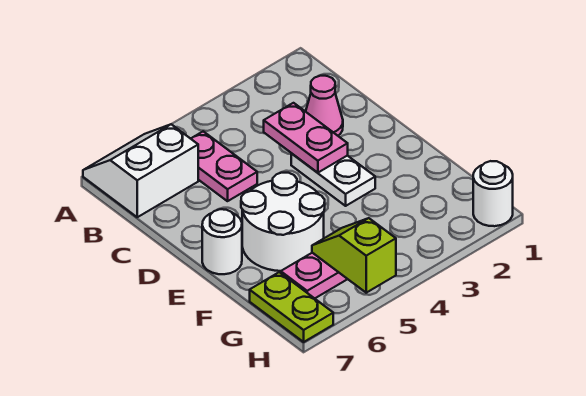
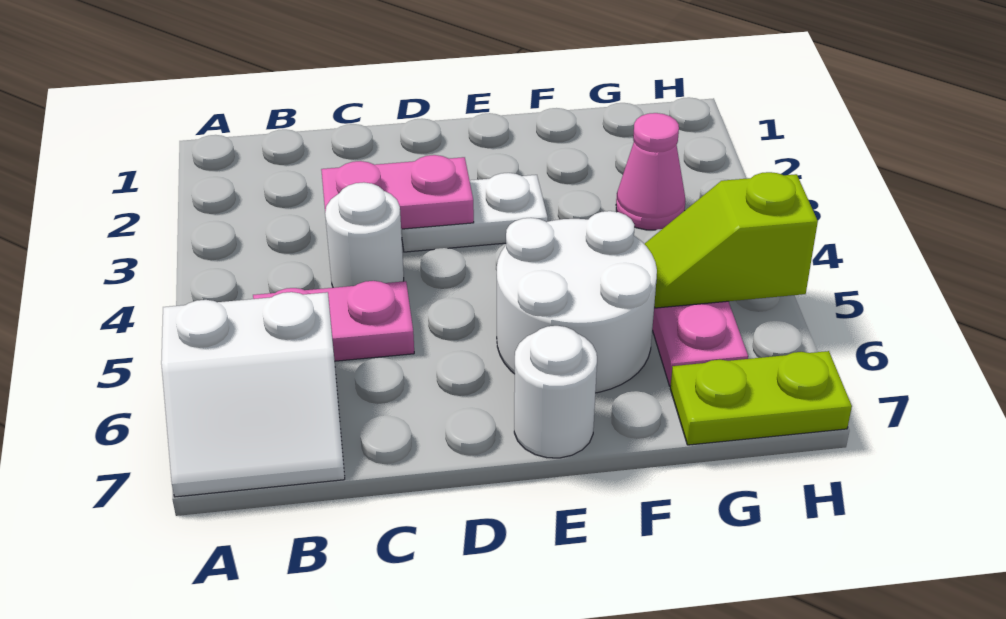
white 2x2 slope [83,124,198,217] -> white 2x2 slope turned to [161,292,345,497]
pink 1x1 cone [305,76,343,136] -> pink 1x1 cone moved to [616,113,685,230]
white 1x1 round brick [473,161,513,226] -> white 1x1 round brick moved to [325,182,404,288]

